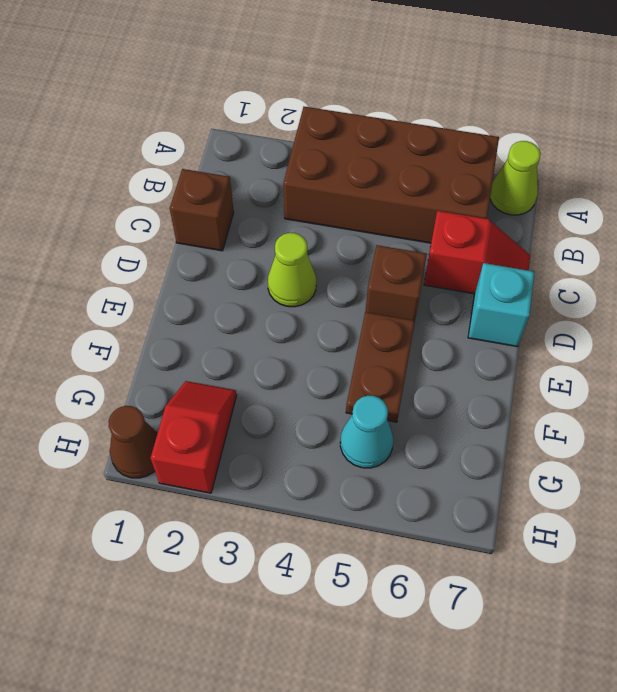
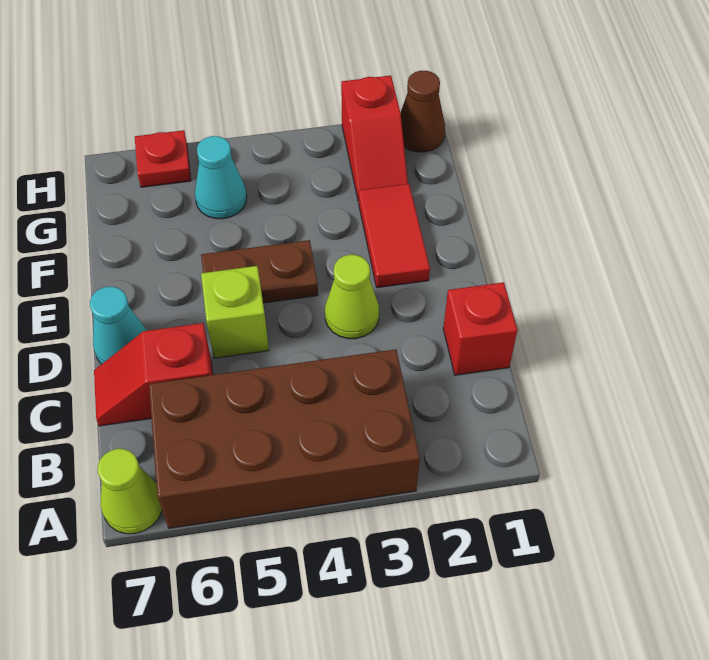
brown 1x1 brick [170,169,234,251] -> red 1x1 brick [443,282,518,375]
brown 1x1 brick [365,245,427,321] -> lime 1x1 brick [201,266,269,358]
cyan 1x1 brick [468,263,535,347] -> cyan 1x1 cone [90,287,147,364]
none -> red 1x2 tile [359,184,430,288]
brown 1x2 plate [346,312,415,422] -> brown 1x2 plate turned to [201,240,318,303]
none -> red 1x1 plate [135,130,191,187]

